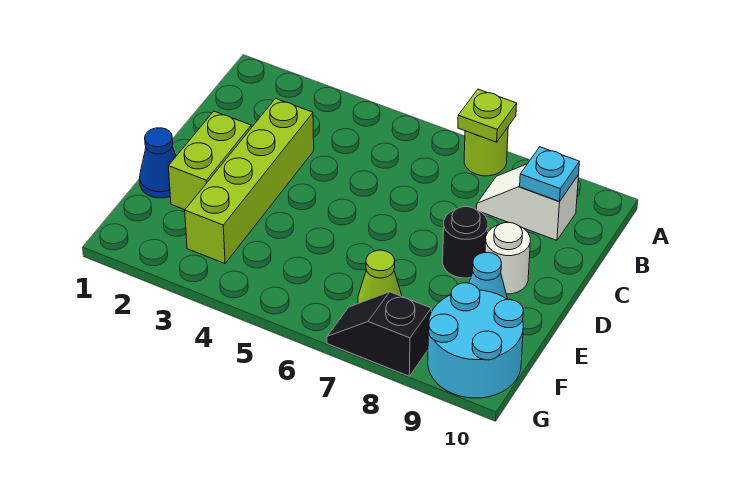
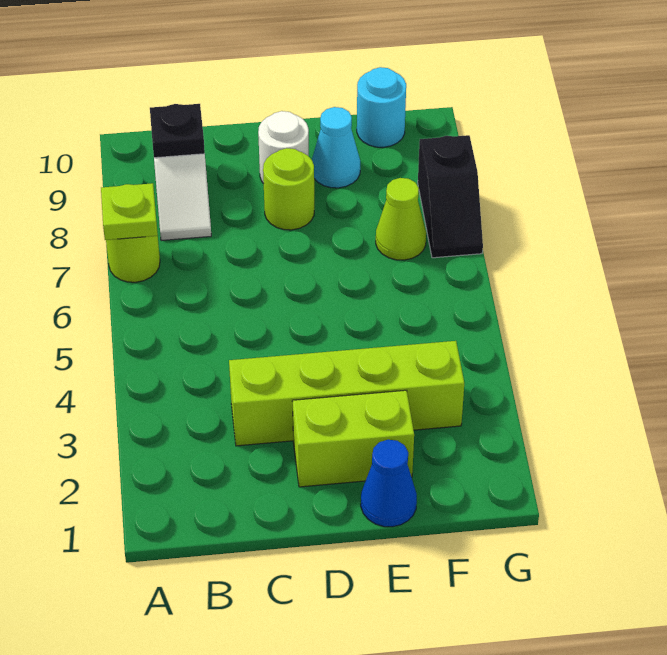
cyan 1x1 plate [520,147,579,202] -> black 1x1 plate [150,104,205,158]
black 1x1 round brick [443,207,488,278] -> lime 1x1 round brick [263,148,314,230]
cyan 2x2 round brick [428,283,523,398] -> cyan 1x1 round brick [357,67,406,147]

